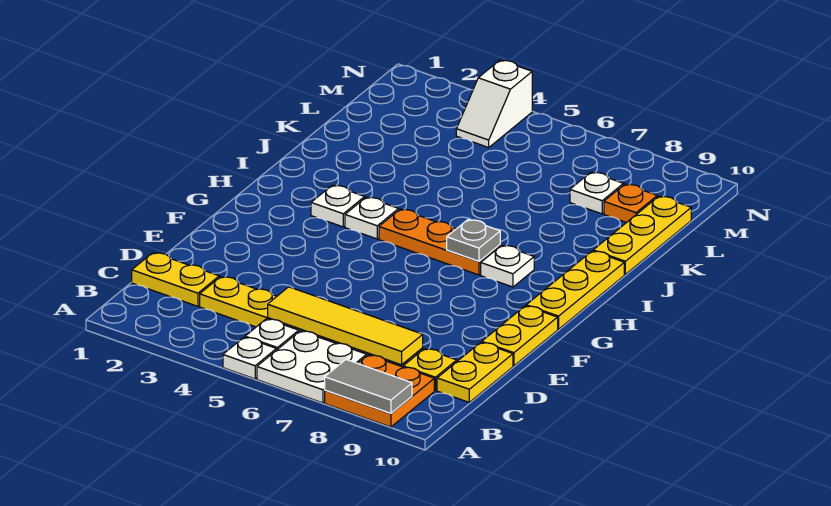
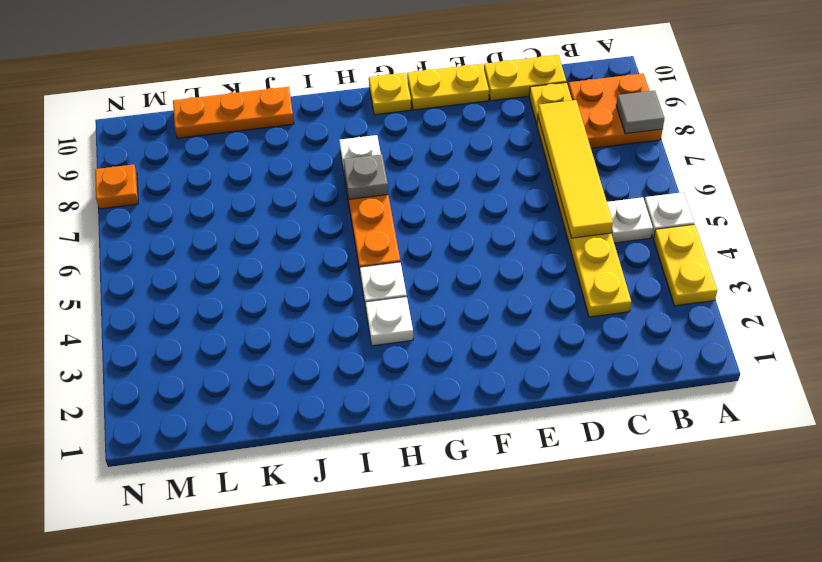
white 2x2 plate [257,331,367,403] -> none
grey 1x2 tile [325,360,412,413] -> grey 1x1 tile [616,91,665,134]
yellow 1x2 plate [132,253,219,306] -> yellow 1x2 plate moved to [654,224,717,306]
yellow 1x3 plate [526,251,624,329] -> yellow 1x1 plate [369,73,411,115]
yellow 1x3 plate [593,196,691,274] -> orange 1x3 plate [173,87,294,138]
white 1x1 plate [570,172,623,214] -> none
orange 1x1 plate [604,184,657,223] -> orange 1x1 plate moved to [95,164,138,209]
white 1x2 slope [456,60,532,147] -> none

